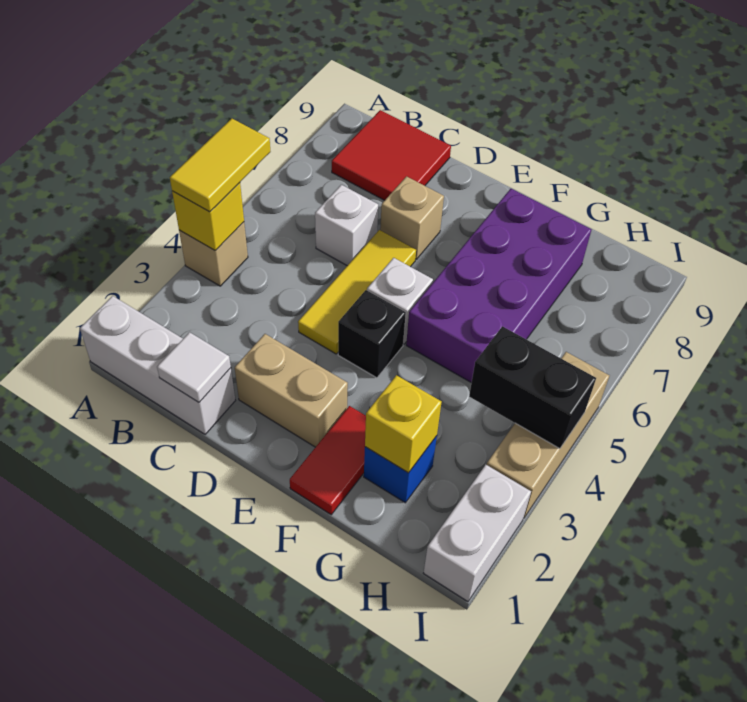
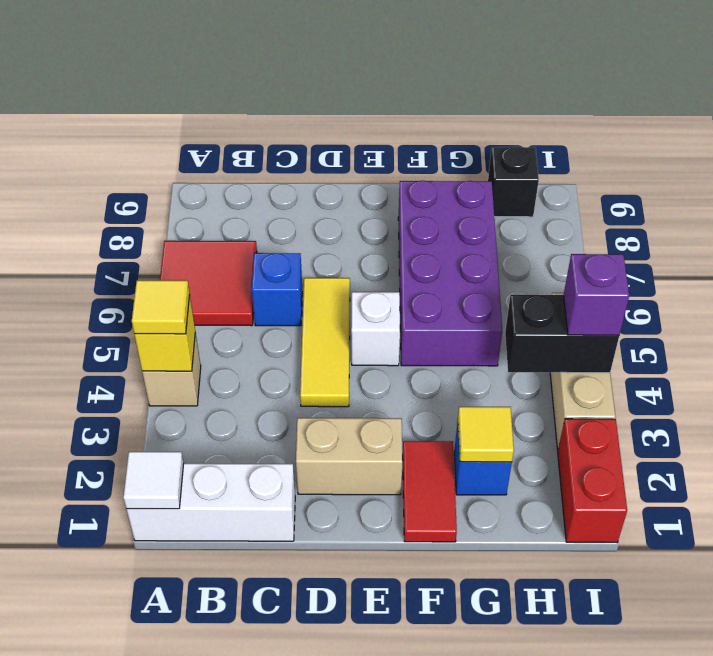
yellow 1x2 tile [170,119,270,212] -> yellow 1x1 tile [132,280,190,334]
red 2x2 tile [332,110,451,200] -> red 2x2 tile moved to [160,241,257,326]
white 1x1 tile [157,332,231,402] -> white 1x1 tile moved to [123,452,184,509]
white 1x1 brick [315,185,378,266] -> blue 1x1 brick [252,253,302,326]
tan 1x1 brick [380,176,444,259] -> none
black 1x1 brick [338,290,406,378] -> black 1x1 brick moved to [488,146,539,217]
yellow 1x1 brick [365,375,442,473] -> yellow 1x1 tile [458,407,514,462]
white 1x2 brick [424,465,531,602] -> red 1x2 brick [558,419,627,542]
none -> purple 1x1 brick [564,254,629,335]

